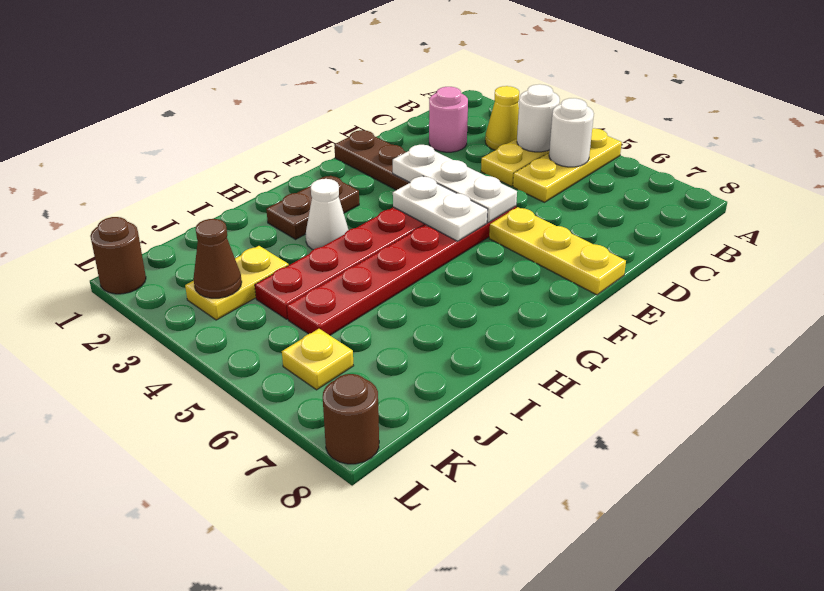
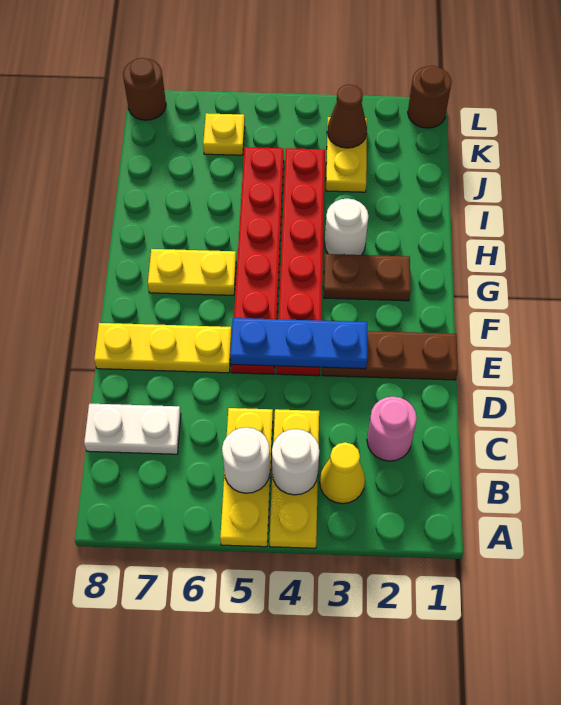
white 1x3 plate [393,145,517,222] -> blue 1x3 plate [230,318,367,369]
white 1x2 plate [393,176,488,241] -> white 1x2 plate moved to [84,404,181,454]
brown 1x2 plate [266,176,359,239] -> brown 1x2 plate turned to [324,254,411,301]
none -> yellow 1x2 plate [148,249,236,295]
white 1x1 cone [306,179,348,250] -> white 1x1 round brick [325,198,368,255]

